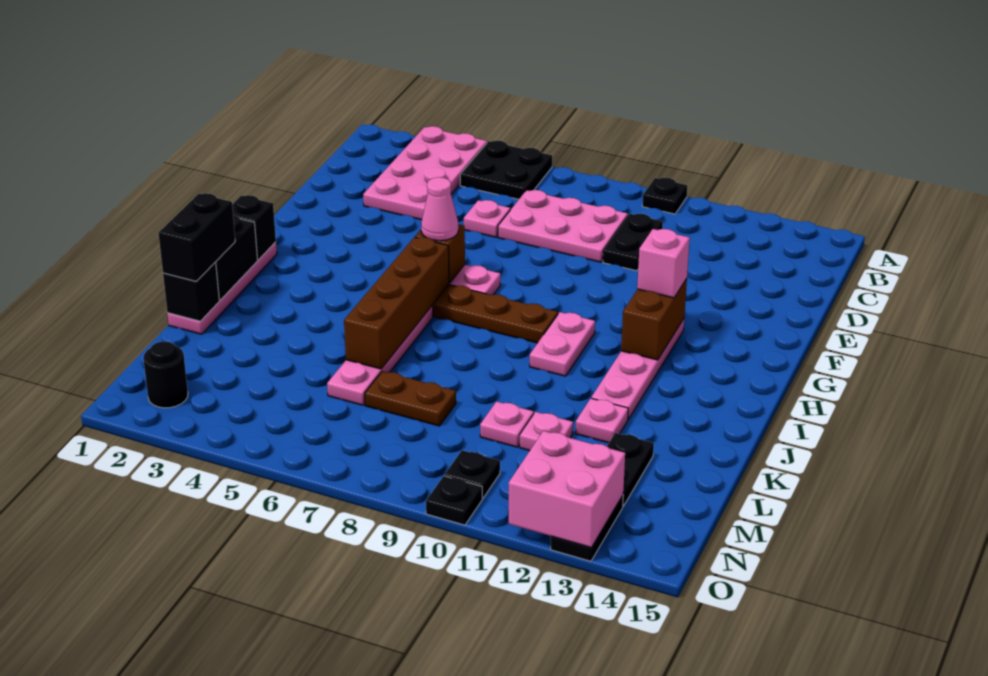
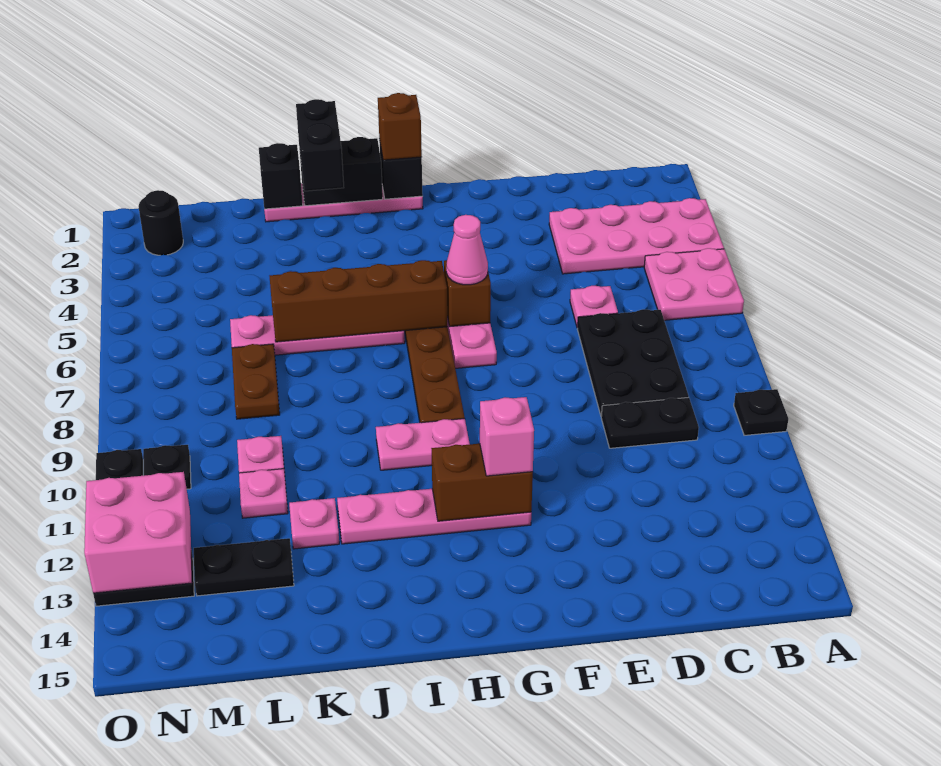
black 2x2 plate [460,141,552,199] -> pink 2x2 plate [644,248,744,320]
pink 2x3 plate [498,190,628,262] -> black 2x3 plate [577,309,689,416]
none -> brown 1x1 brick [378,93,422,160]
black 1x2 brick [158,193,235,281] -> black 1x2 brick turned to [296,99,344,191]

